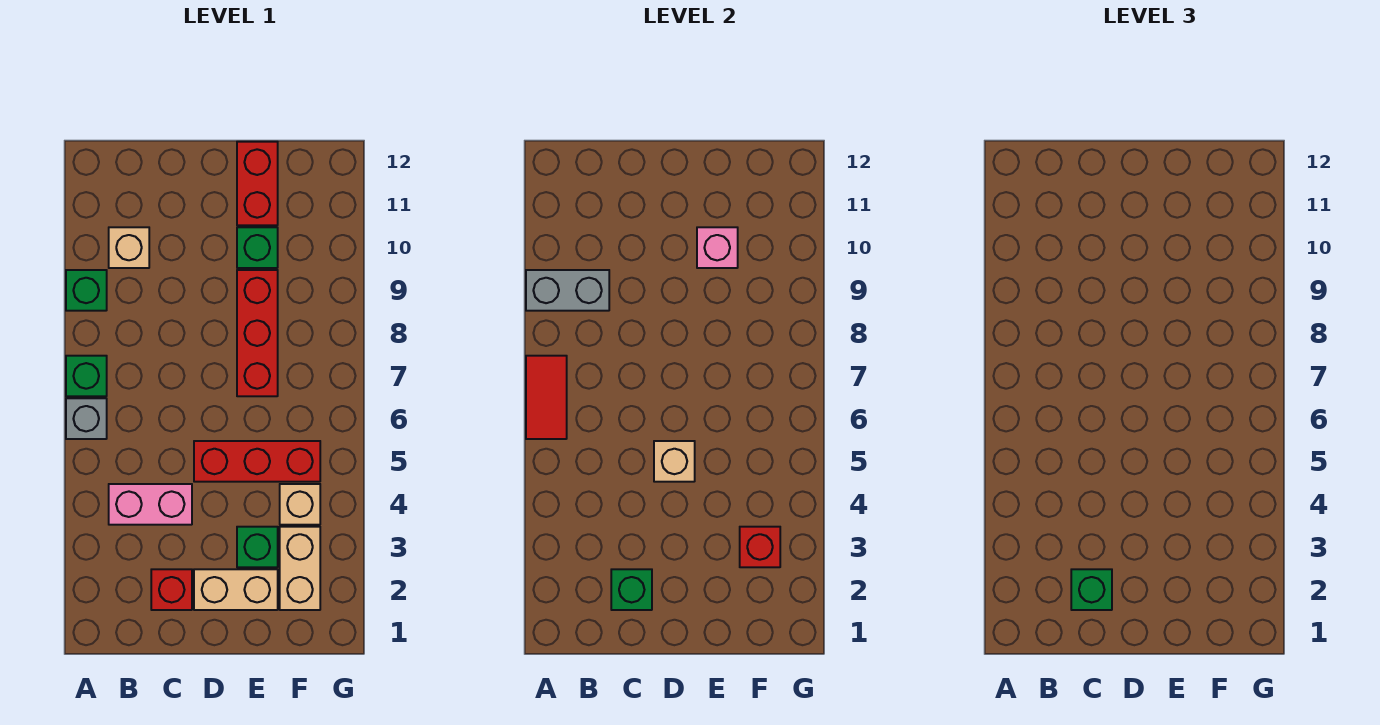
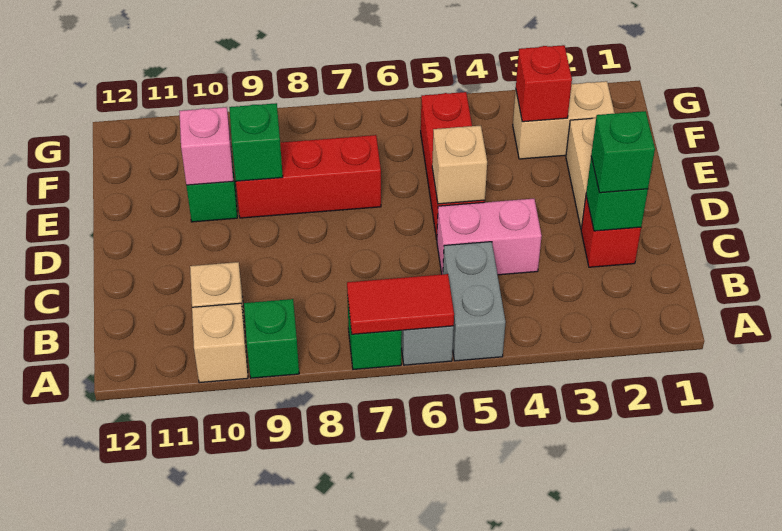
grey 1x2 brick [526,270,609,311] -> grey 1x2 brick moved to [443,242,506,361]
pink 1x2 brick [109,484,192,525] -> pink 1x2 brick turned to [437,199,542,275]
green 1x1 brick [237,527,278,567] -> green 1x1 brick moved to [229,103,283,181]
red 1x2 brick [237,142,278,225] -> none
tan 1x1 brick [280,484,320,525] -> tan 1x1 brick moved to [192,303,248,383]

